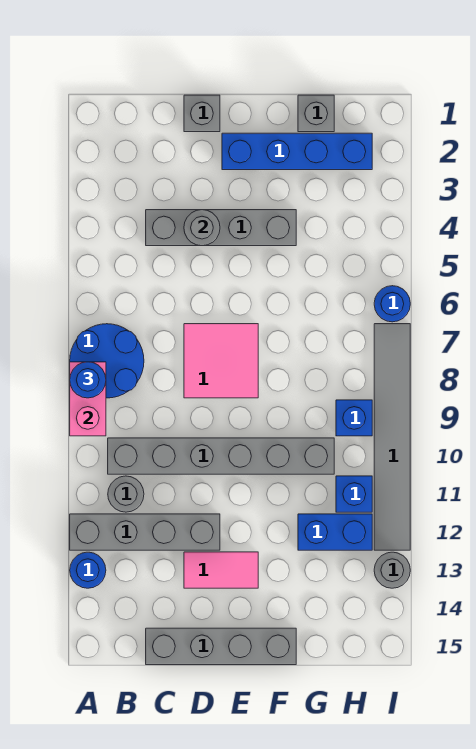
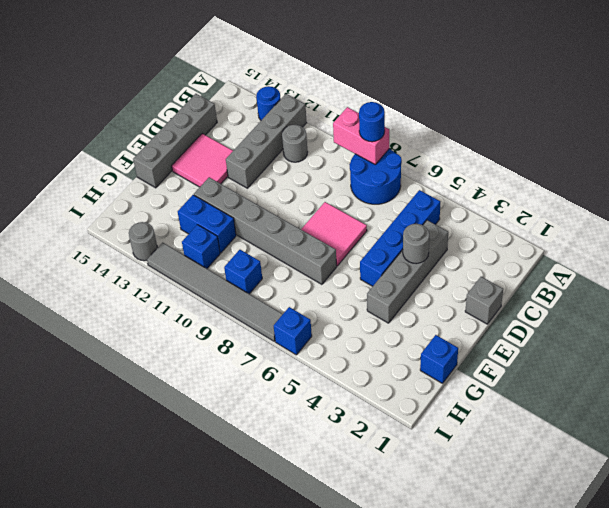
grey 1x6 brick [108,438,334,474] -> grey 1x6 brick turned to [194,177,337,284]
pink 1x2 tile [184,552,258,588] -> pink 2x2 tile [172,134,233,187]
blue 1x4 brick [222,133,372,170] -> blue 1x4 brick moved to [360,190,440,286]
grey 1x1 brick [298,95,334,132] -> blue 1x1 brick [420,335,458,383]
blue 1x2 brick [298,514,372,550] -> blue 1x2 brick turned to [178,195,236,253]
blue 1x1 round brick [374,286,410,322] -> blue 1x1 brick [274,307,312,355]

